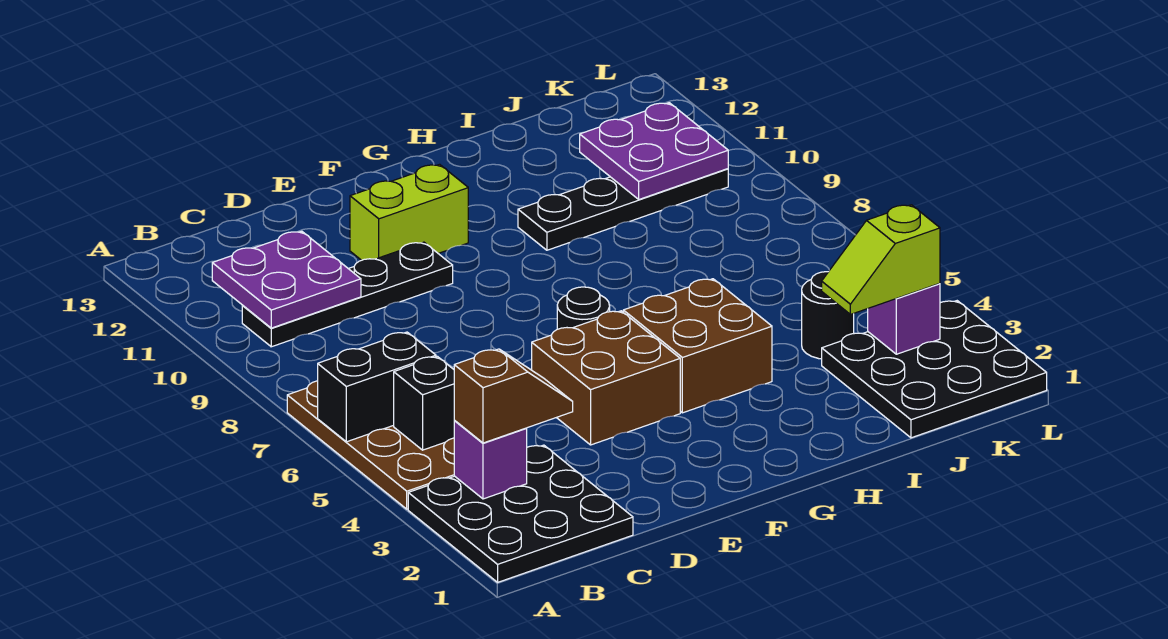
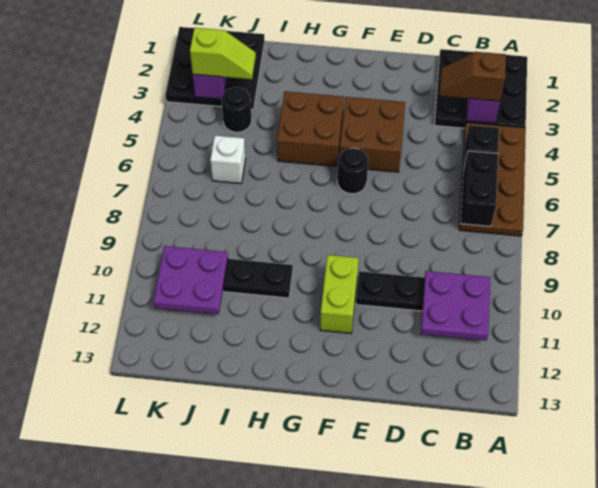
black 1x2 brick [318,332,436,442] -> black 1x2 brick turned to [461,151,498,226]
lime 1x2 brick [350,164,468,260] -> lime 1x2 brick turned to [320,255,359,333]
none -> white 1x1 brick [210,136,246,184]

